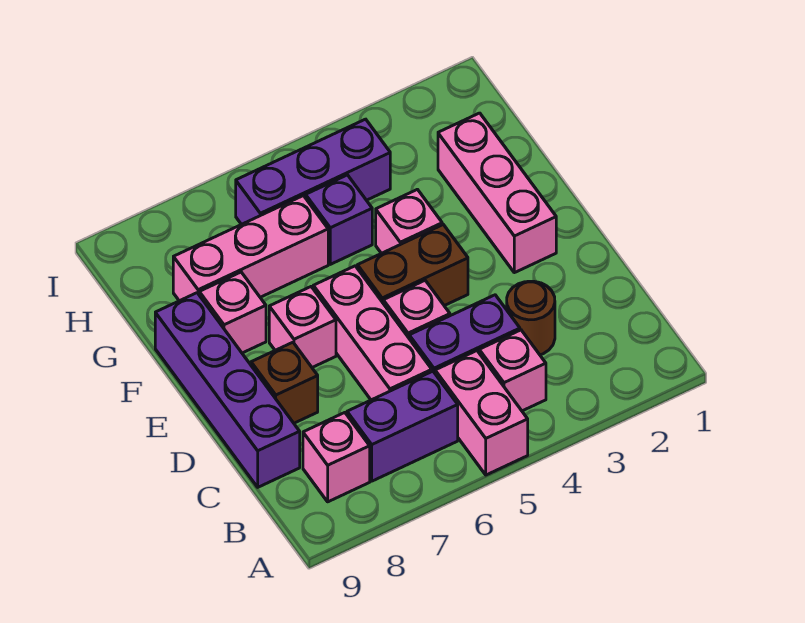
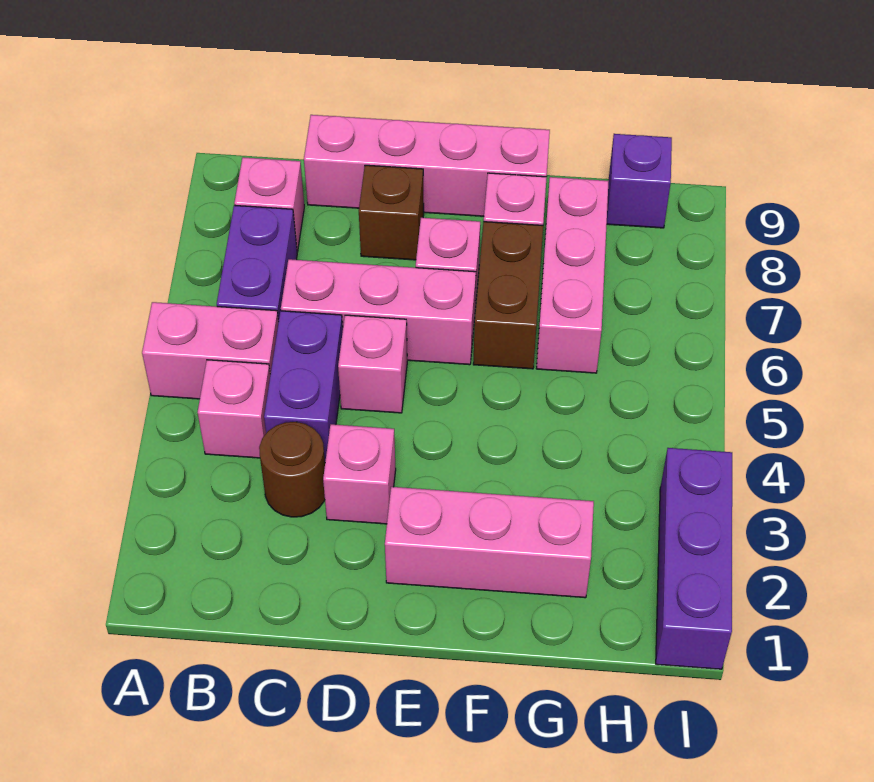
purple 1x4 brick [155,293,300,487] -> pink 1x4 brick [304,115,550,216]
brown 1x2 brick [357,225,468,306] -> brown 1x2 brick moved to [473,222,543,369]
pink 1x1 brick [376,189,442,253] -> pink 1x1 brick moved to [323,424,396,524]
purple 1x1 brick [306,175,372,264] -> purple 1x1 brick moved to [607,134,672,228]
purple 1x3 brick [236,119,390,224] -> purple 1x3 brick moved to [656,448,732,669]

